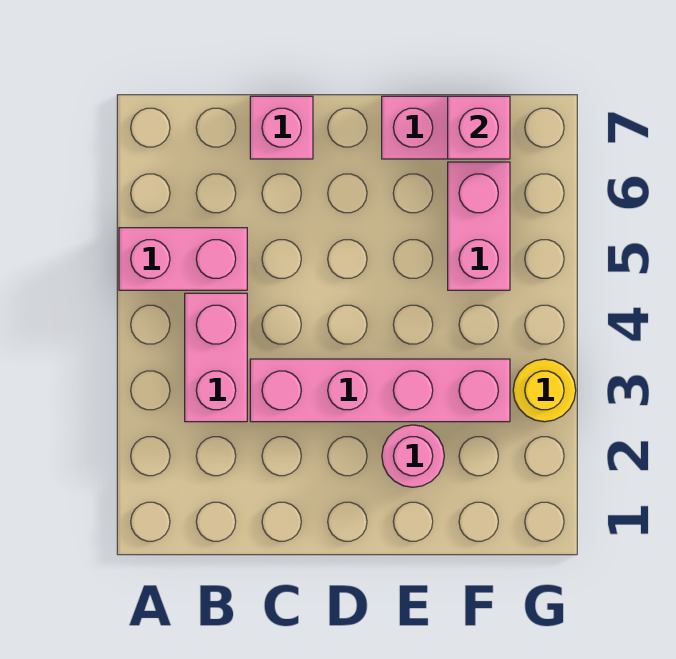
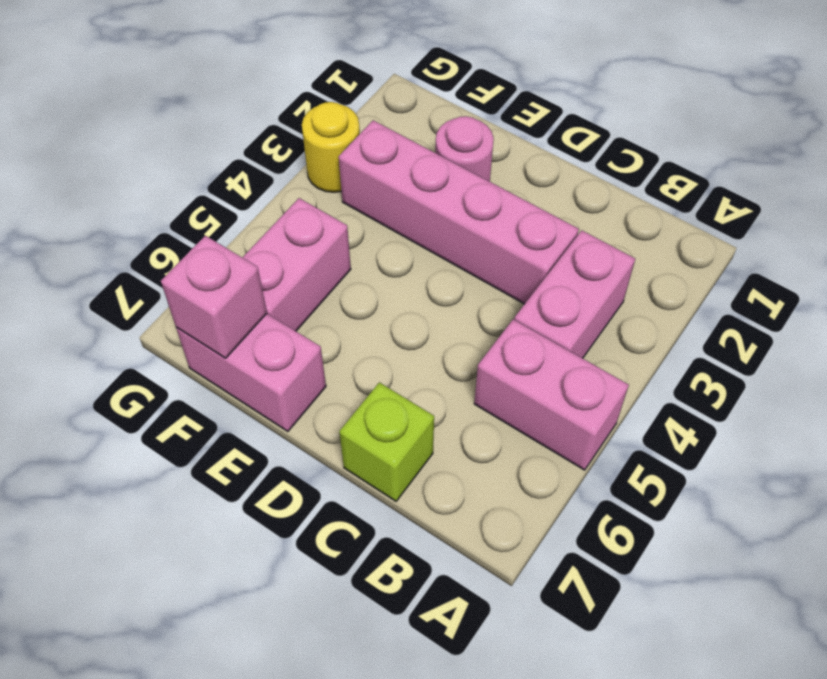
pink 1x1 brick [250,96,313,159] -> lime 1x1 brick [339,382,434,501]

